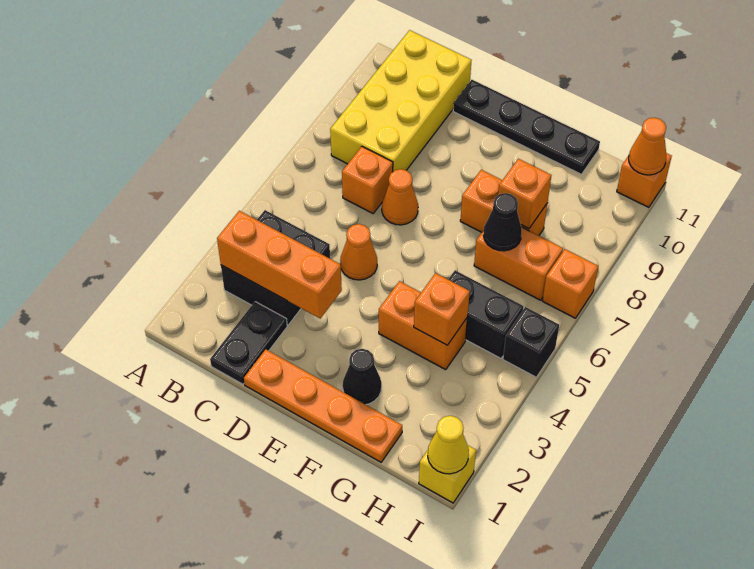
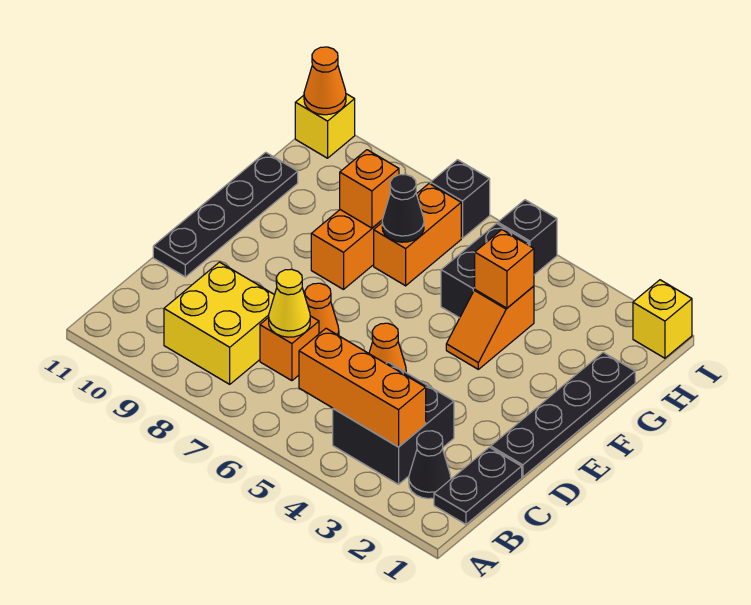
orange 1x3 brick [217,211,342,318] -> orange 1x3 brick turned to [299,328,426,447]
yellow 2x4 brick [330,30,472,171] -> yellow 2x2 brick [164,262,274,384]
black 1x2 plate [210,302,287,384] -> black 1x2 plate turned to [434,447,522,524]
orange 1x4 plate [244,349,402,462] -> black 1x4 plate [491,352,635,477]
black 1x1 cone [343,349,382,405] -> black 1x1 cone moved to [409,431,451,499]
orange 1x2 brick [379,281,467,370] -> orange 1x2 slope [446,286,534,369]
yellow 1x1 cone [428,416,469,474] -> yellow 1x1 cone moved to [269,269,310,337]
orange 1x1 brick [542,249,598,318] -> black 1x1 brick [430,160,490,238]
orange 1x1 brick [617,153,672,207] -> yellow 1x1 brick [295,94,355,158]

